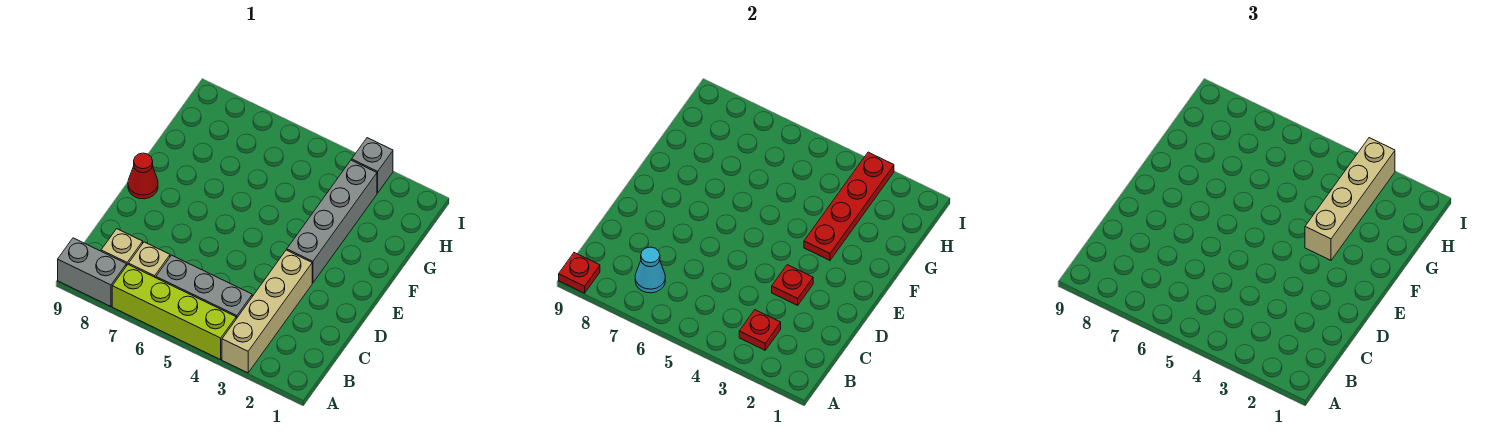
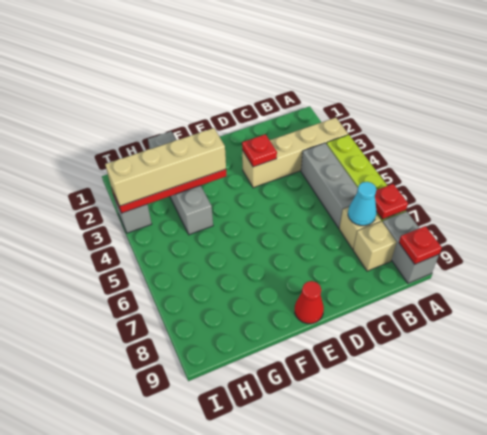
red 1x1 plate [739,310,781,350] -> red 1x1 plate moved to [375,184,408,219]
grey 1x4 brick [287,160,377,283] -> grey 1x4 brick turned to [148,131,213,235]

